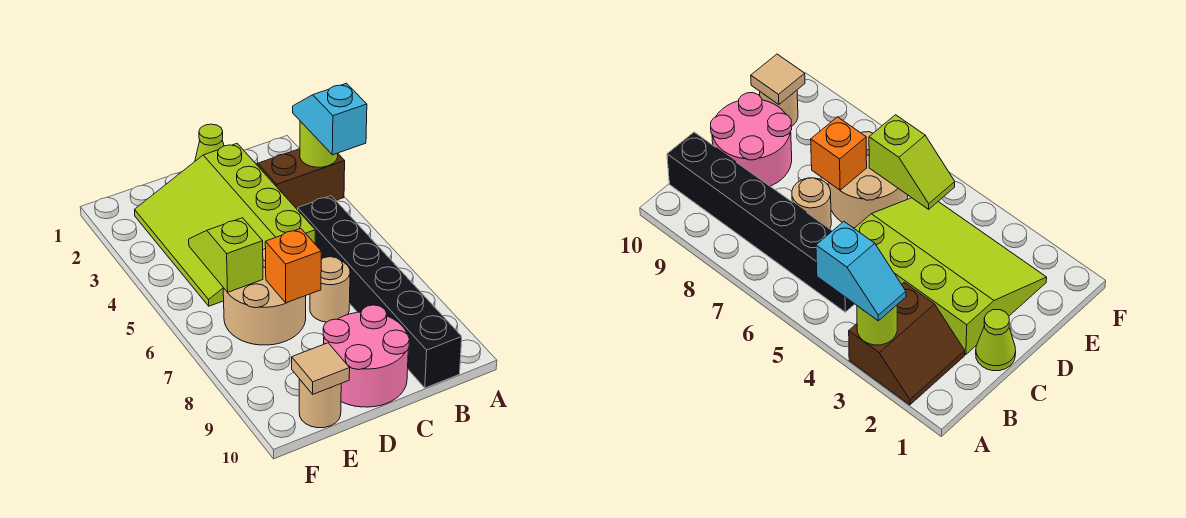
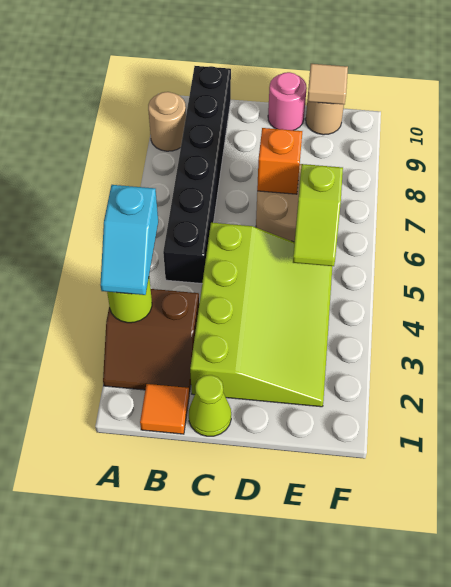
none -> orange 1x1 tile [140,384,189,434]
tan 1x1 round brick [310,257,350,322] -> tan 1x1 round brick moved to [148,92,186,151]
pink 2x2 round brick [323,305,410,407] -> pink 1x1 round brick [268,72,307,130]

